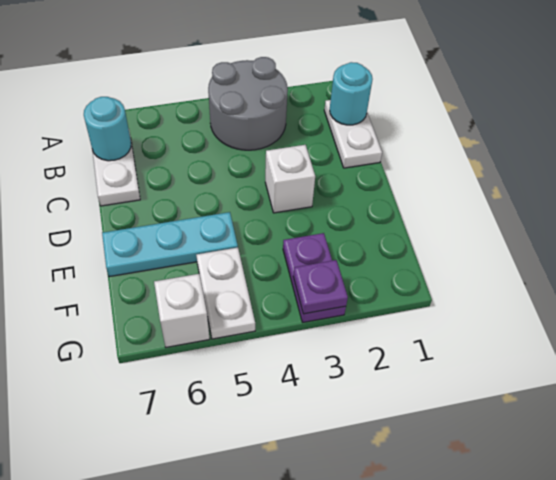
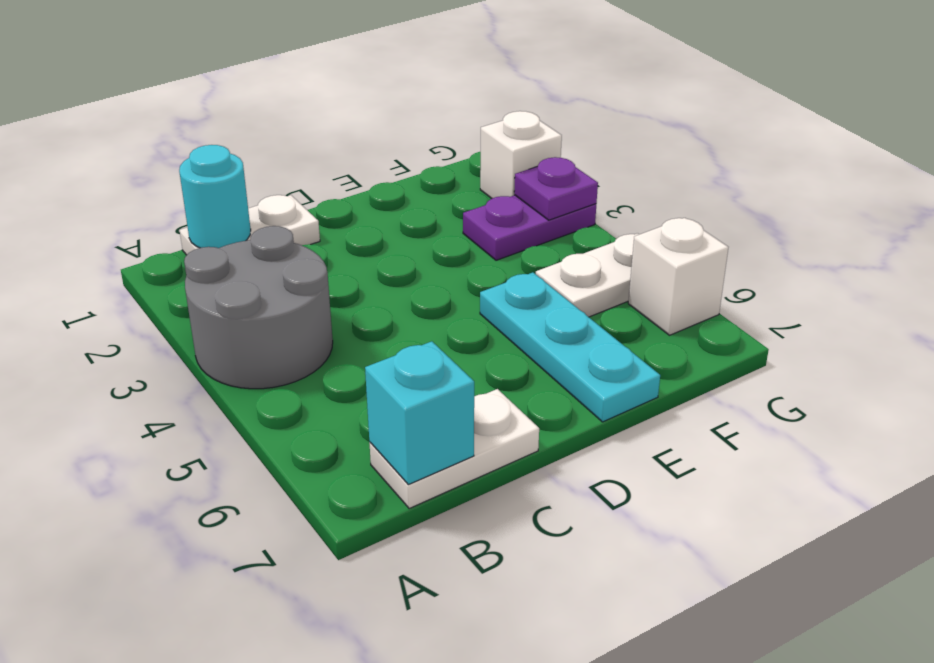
cyan 1x1 round brick [84,97,131,161] -> cyan 1x1 brick [365,341,474,485]
white 1x1 brick [265,145,315,213] -> white 1x1 brick moved to [480,111,562,199]

